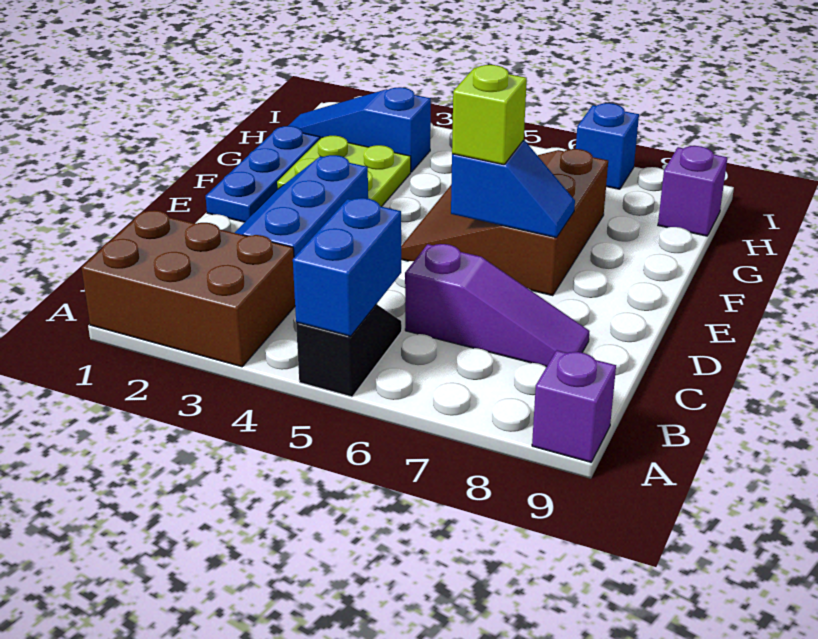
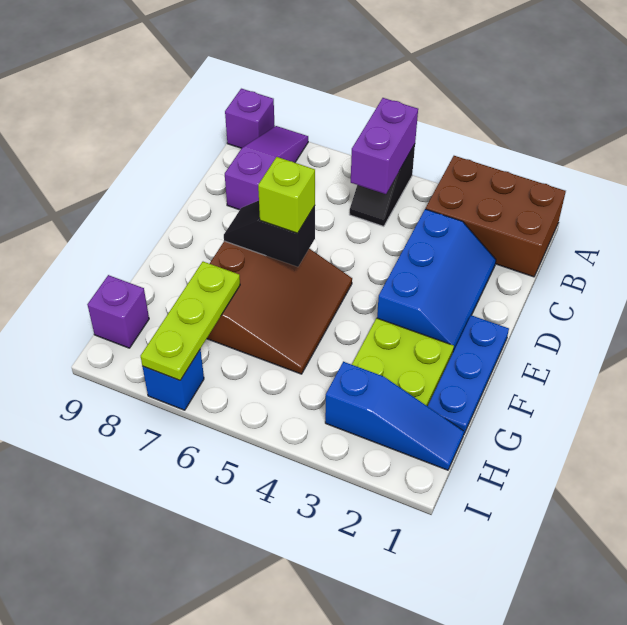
blue 1x2 brick [293,198,401,336] -> purple 1x2 brick [351,98,418,194]
purple 1x3 slope [405,244,590,367] -> purple 1x3 slope turned to [225,126,308,210]
blue 1x2 slope [451,140,575,238] -> black 1x2 slope [224,201,315,267]
none -> lime 1x3 plate [141,262,240,380]

